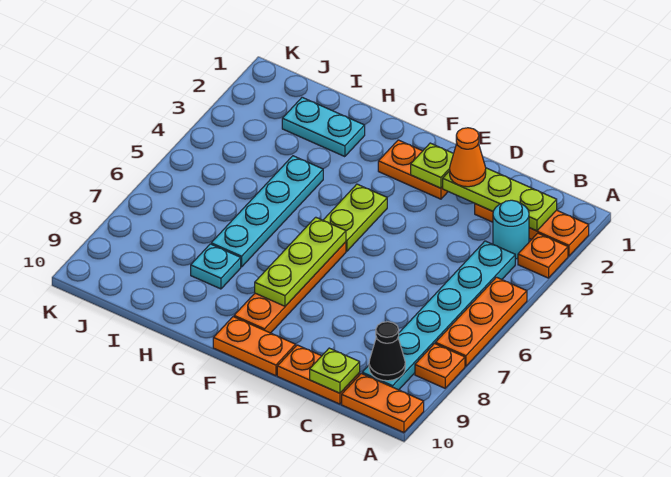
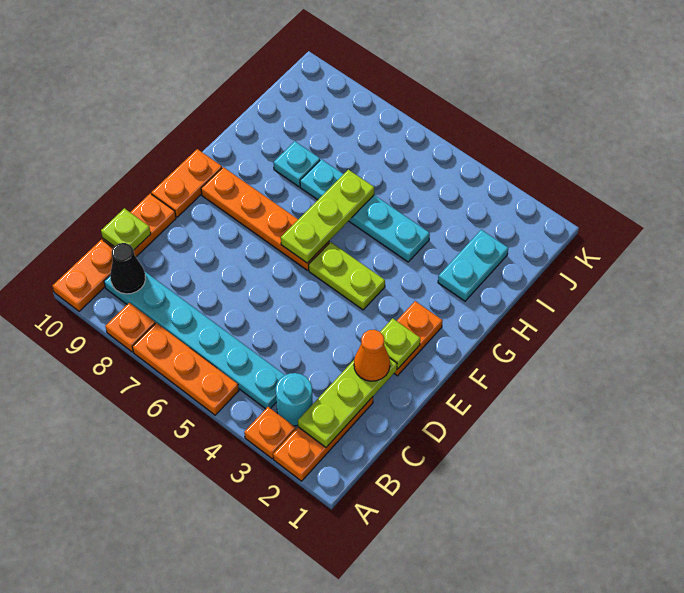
lime 1x3 plate [255,217,346,306] -> lime 1x3 plate turned to [281,170,374,263]

